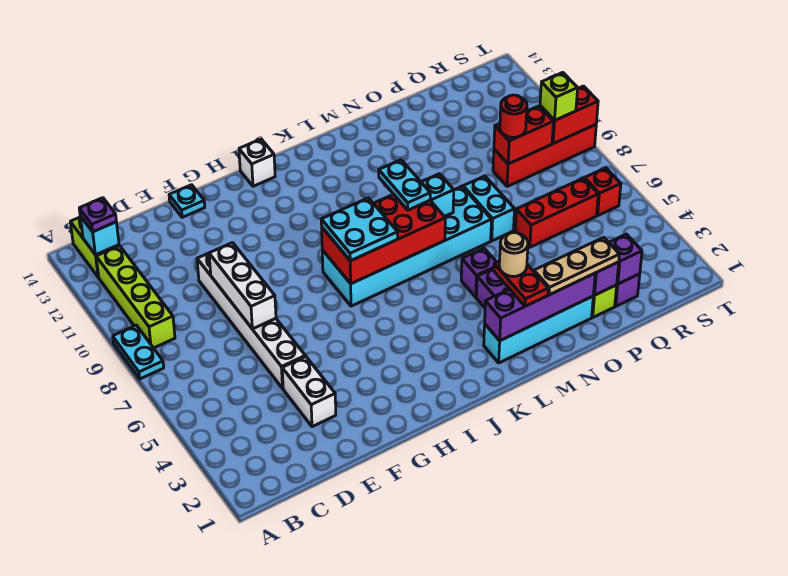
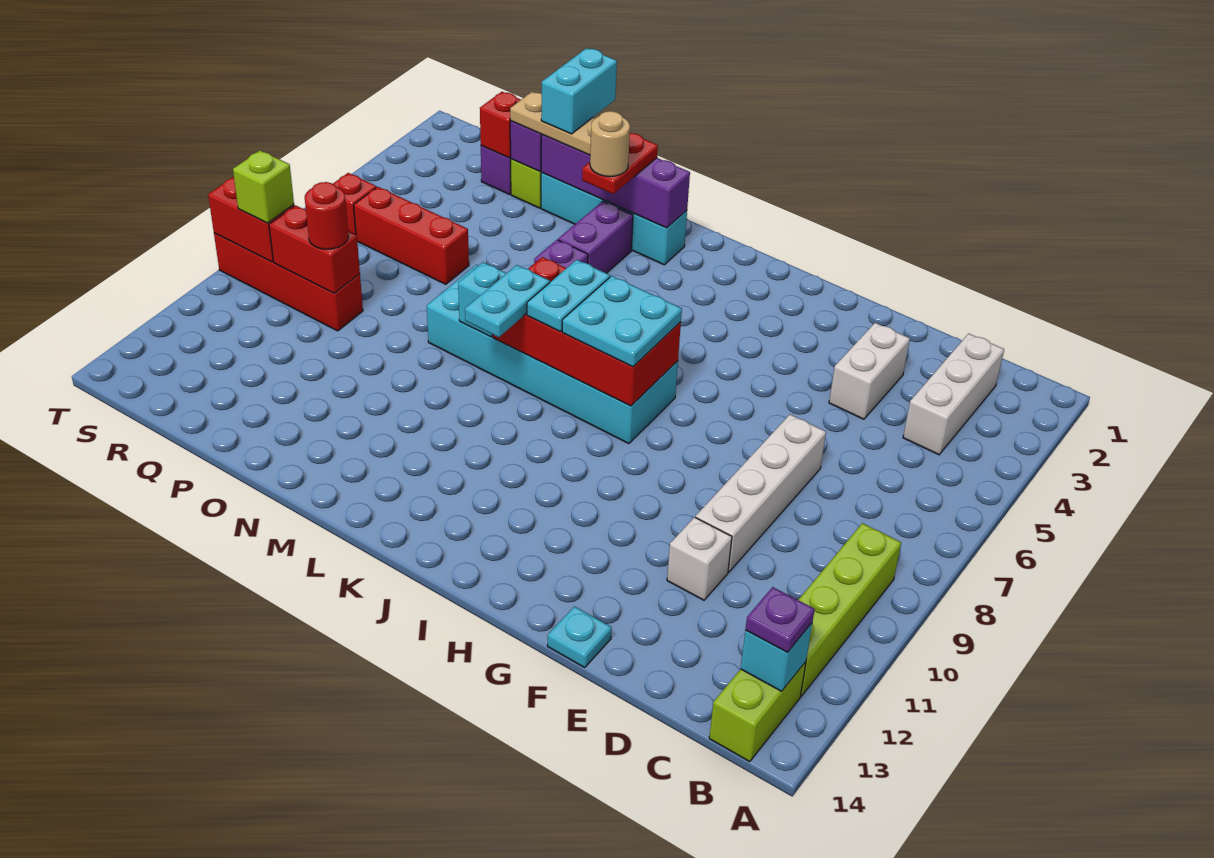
cyan 1x2 plate [113,325,164,379] -> cyan 1x2 plate moved to [527,260,610,331]
white 1x6 brick [197,253,305,388] -> white 1x4 brick [696,415,826,572]
white 1x3 brick [209,243,276,329] -> white 1x3 brick moved to [903,334,1004,455]
white 1x1 brick [239,139,275,186] -> white 1x1 brick moved to [667,517,732,600]
cyan 1x2 brick [463,176,515,241] -> cyan 1x2 brick moved to [541,48,617,134]
purple 1x1 brick [609,234,642,284] -> red 1x1 brick [480,92,521,158]

